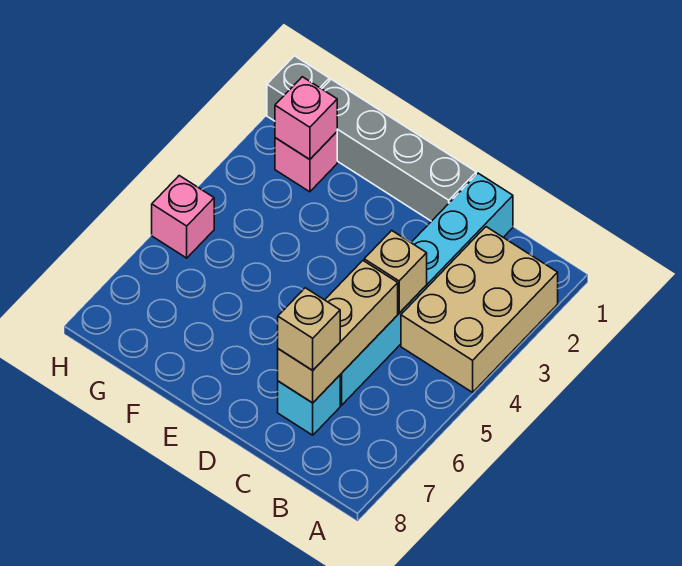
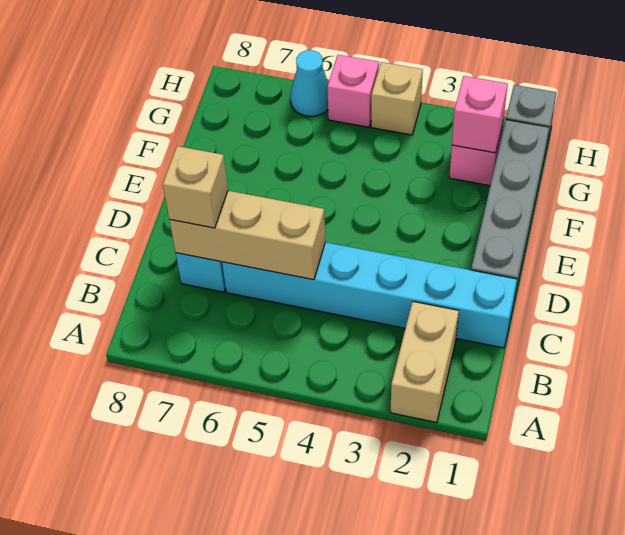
tan 2x3 brick [401,227,558,392] -> tan 1x2 brick [390,302,459,422]
tan 1x1 brick [364,230,427,313] -> tan 1x1 brick moved to [371,62,423,135]
none -> cyan 1x1 cone [290,50,328,116]

